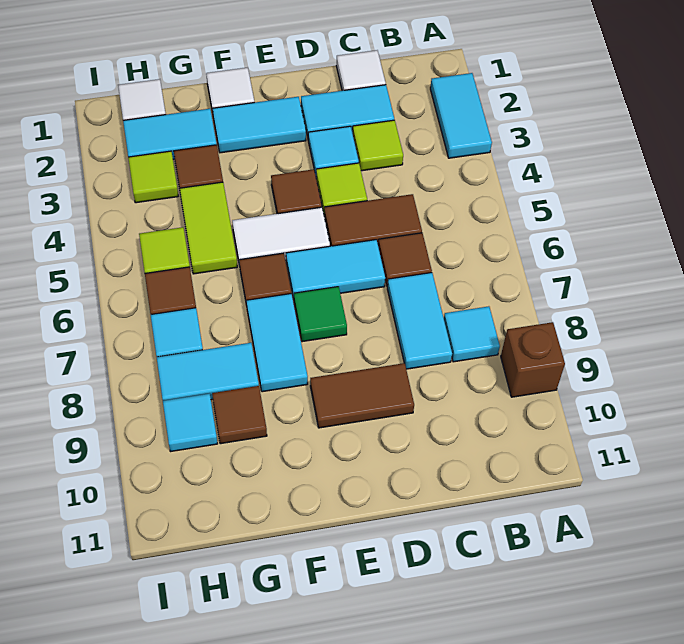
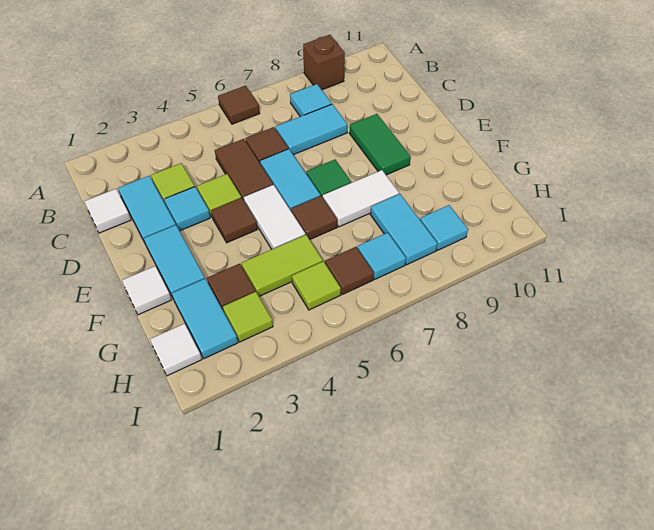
cyan 1x2 tile [430,73,492,158] -> none
brown 1x2 tile [310,363,414,428] -> green 1x2 tile [349,114,411,175]
cyan 1x2 tile [246,294,308,392] -> white 1x2 tile [323,170,399,227]
brown 1x1 tile [212,386,267,444] -> brown 1x1 tile moved to [218,86,260,124]

